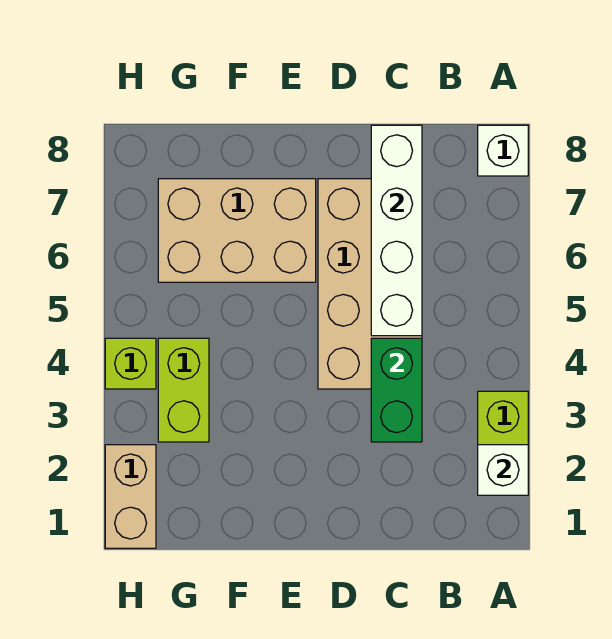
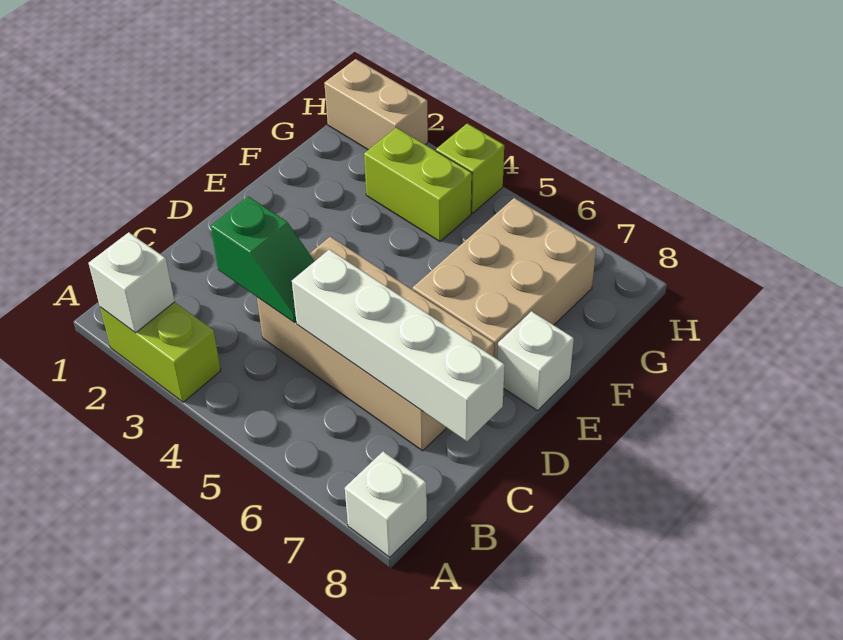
green 1x2 brick [371,338,422,442] -> green 1x2 slope [211,196,315,323]
none -> white 1x1 brick [497,311,574,411]

